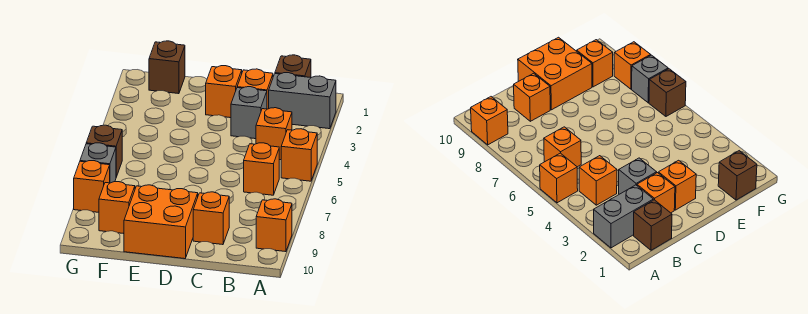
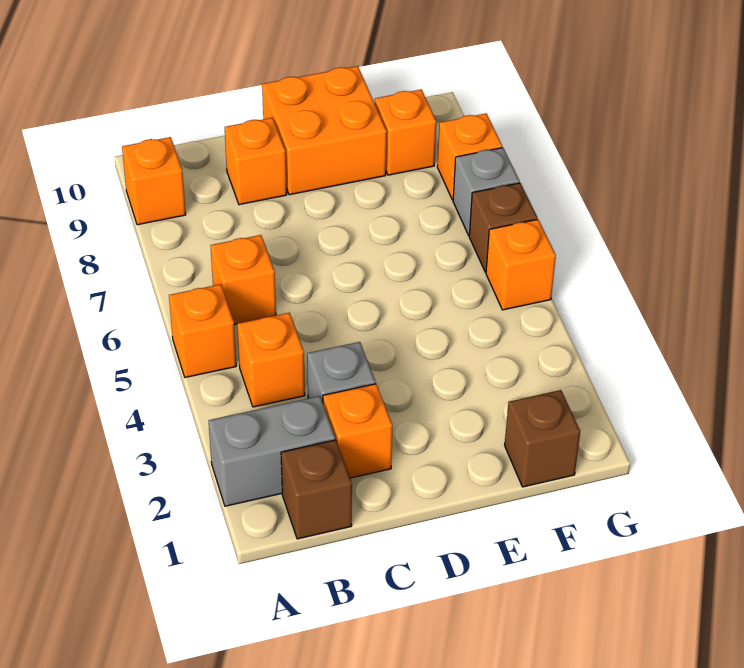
orange 1x1 brick [206,66,242,118] -> orange 1x1 brick moved to [486,219,556,310]

